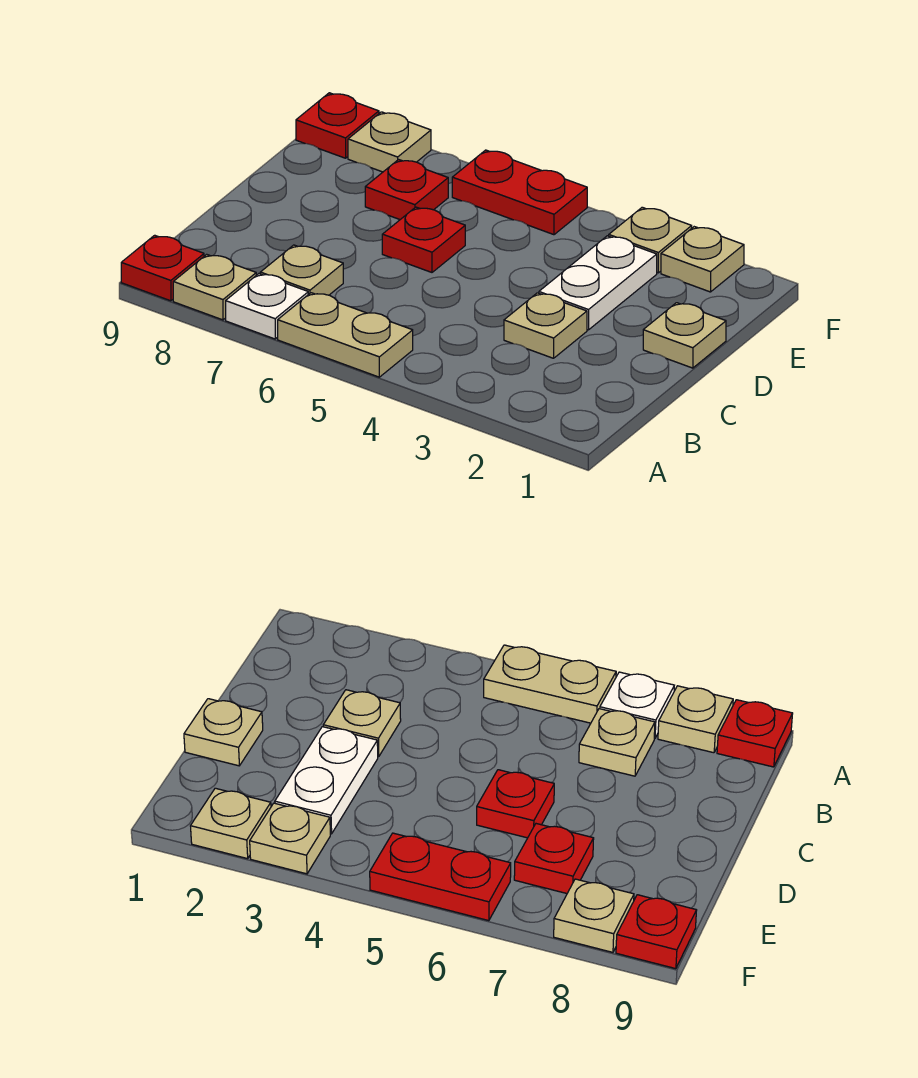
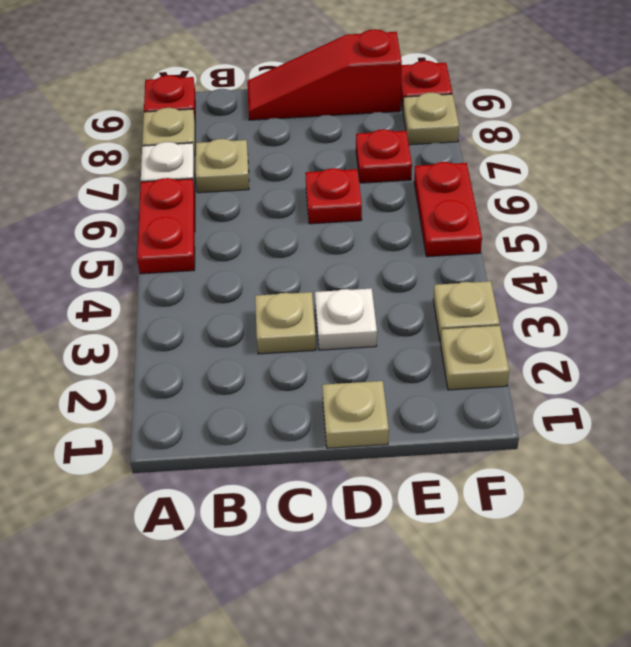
tan 1x2 plate [278,293,413,377] -> red 1x2 plate [137,178,195,274]
none -> red 1x3 slope [247,29,402,120]
white 1x2 plate [539,236,657,330] -> white 1x1 plate [315,288,377,350]

